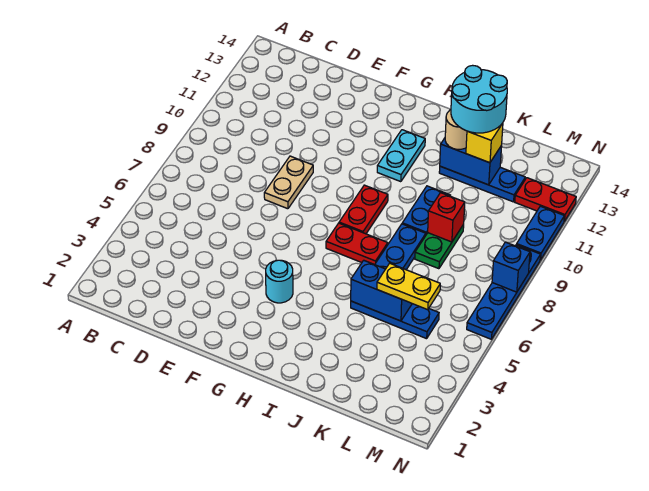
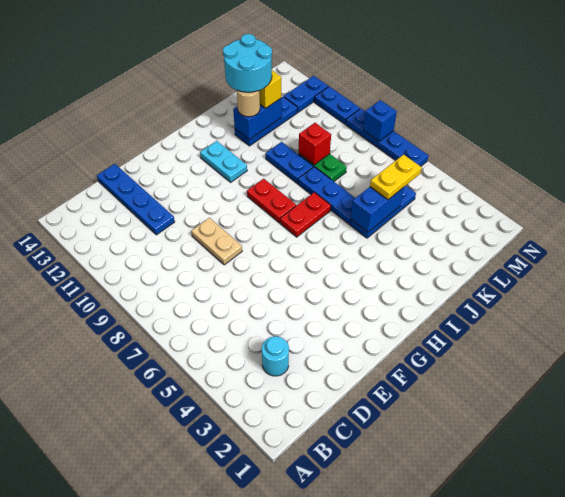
none -> blue 1x4 plate [97,164,175,235]
cyan 1x1 round brick [266,260,293,303] -> cyan 1x1 round brick moved to [262,336,289,376]
red 1x2 plate [515,178,576,221] -> blue 1x2 plate [284,76,328,112]

